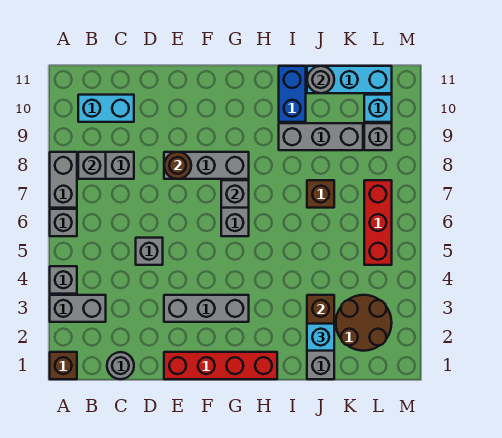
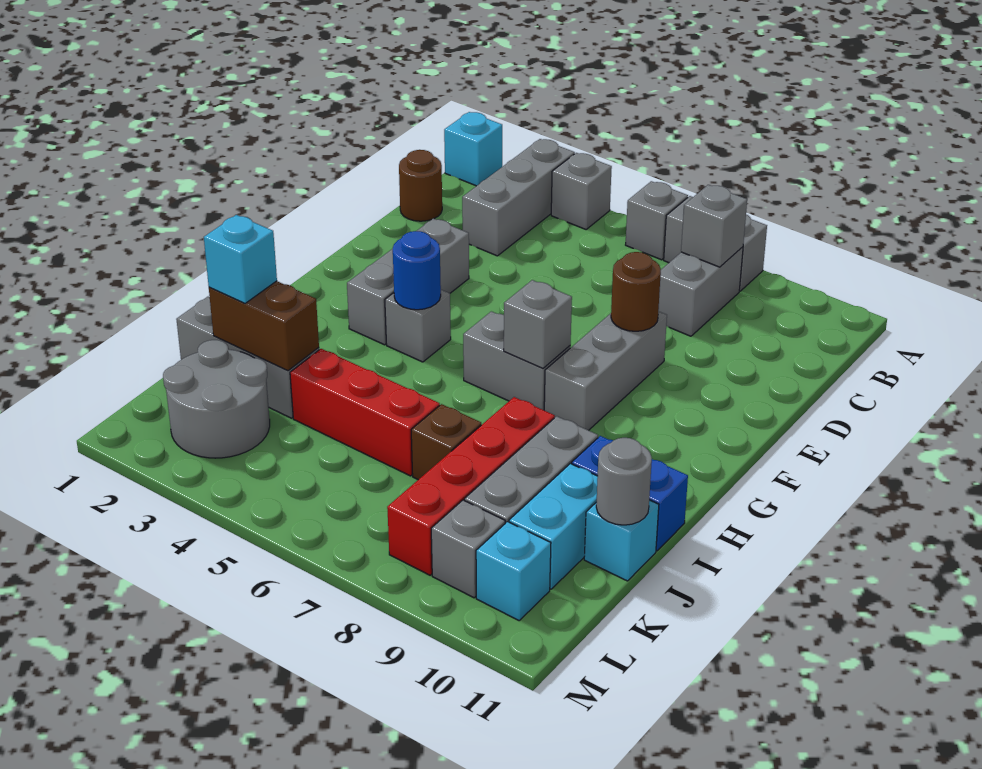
brown 1x1 brick [50,352,77,379] -> cyan 1x1 brick [444,112,502,186]
grey 1x2 brick [50,295,106,322] -> grey 1x3 brick [462,139,575,256]
cyan 1x2 brick [78,95,134,122] -> cyan 1x2 brick moved to [509,464,598,589]
grey 1x1 round brick [107,352,134,379] -> brown 1x1 round brick [399,150,442,221]
grey 1x1 brick [136,238,163,265] -> grey 1x1 brick moved to [385,290,451,362]
red 1x4 brick [164,352,277,379] -> red 1x4 brick moved to [387,397,555,575]
none -> blue 1x1 round brick [393,231,441,310]
cyan 1x3 brick [307,66,392,93] -> cyan 1x1 brick [584,500,659,581]
brown 2x2 round brick [336,295,392,351] -> grey 2x2 round brick [163,340,270,458]
red 1x3 brick [364,180,392,265] -> red 1x3 brick moved to [290,349,440,476]

